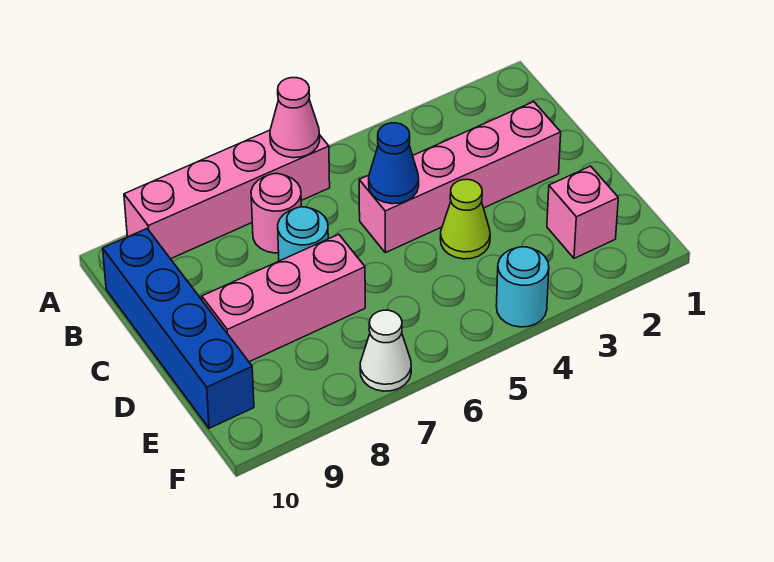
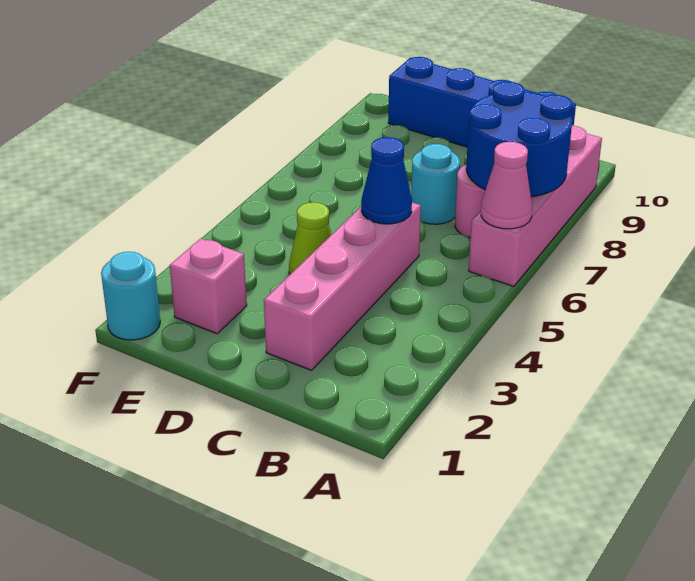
none -> blue 2x2 round brick [466,82,572,197]
pink 1x3 brick [202,234,365,362] -> none
cyan 1x1 round brick [496,247,549,327] -> cyan 1x1 round brick moved to [101,252,160,340]
white 1x1 cone [360,310,411,391] -> none

